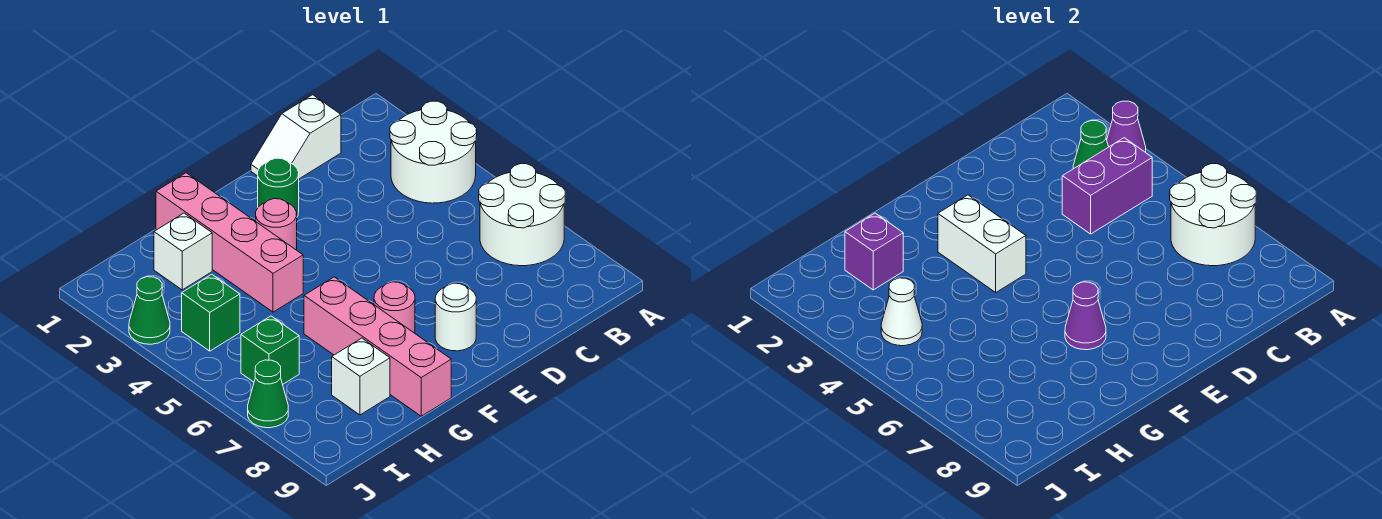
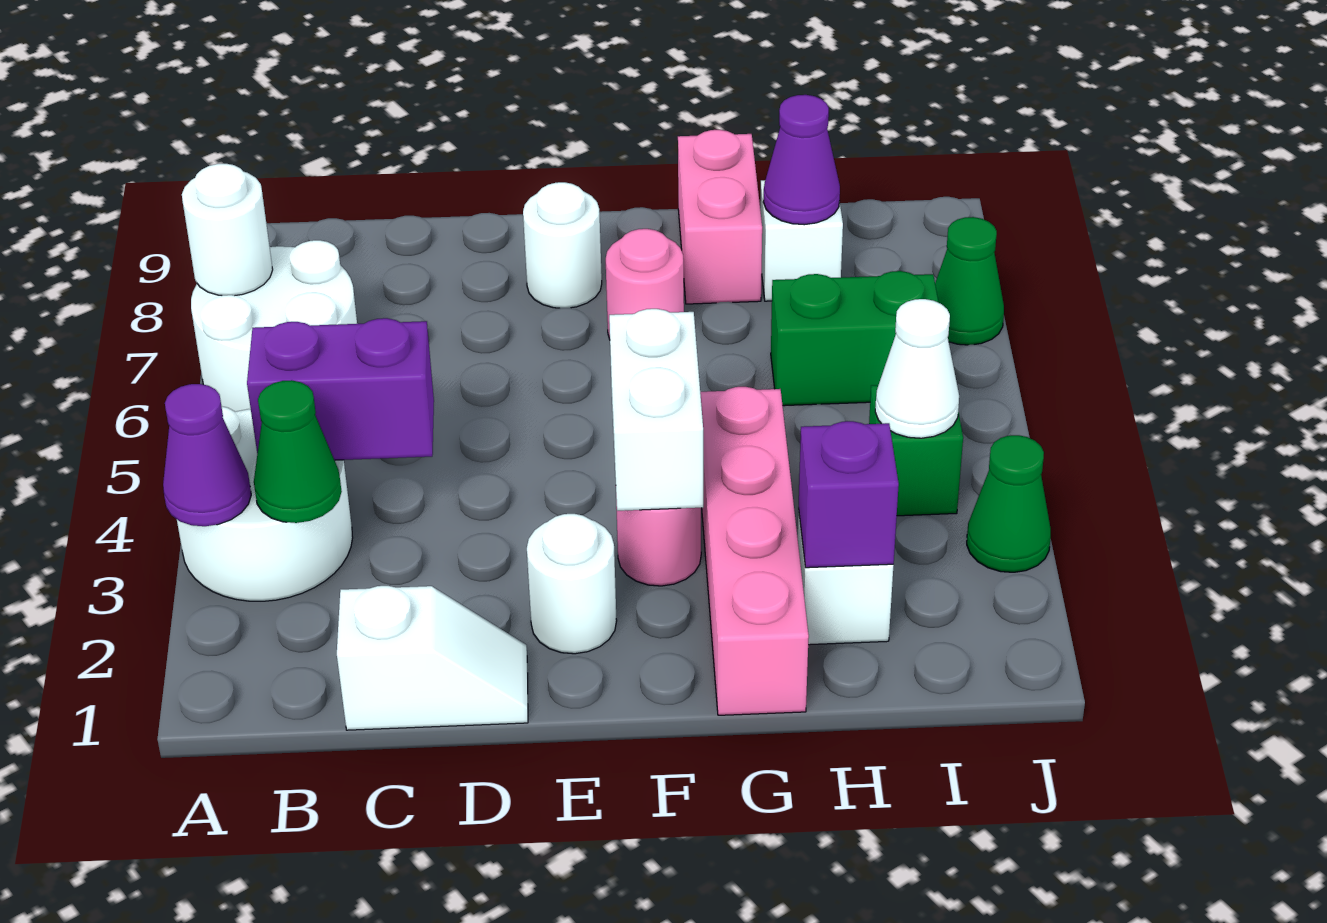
white 2x2 round brick [1170,164,1256,266] -> white 1x1 round brick [182,164,273,296]
green 1x1 round brick [258,158,299,216] -> white 1x1 round brick [527,514,617,654]
purple 1x1 cone [1065,282,1106,350] -> purple 1x1 cone moved to [763,95,840,225]
pink 1x4 brick [304,277,451,416] -> pink 1x2 brick [678,130,762,304]
green 1x1 brick [241,316,299,385] -> green 1x2 brick [771,271,939,406]

